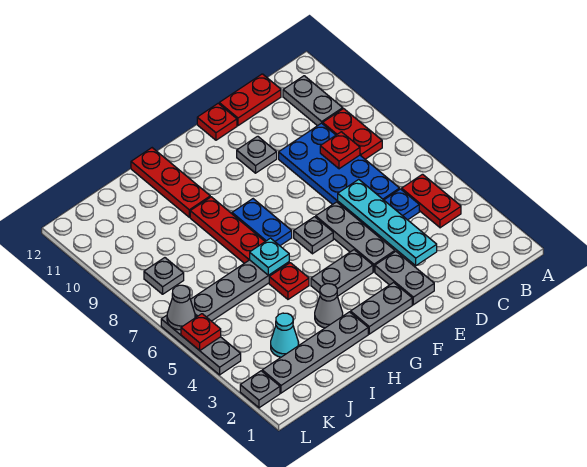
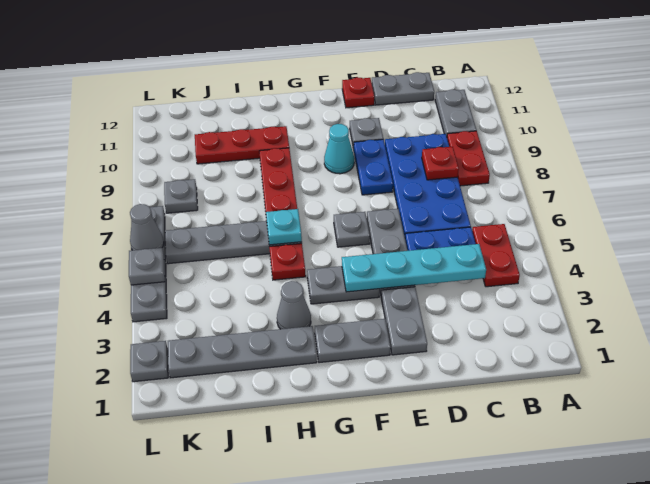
red 1x2 plate [219,74,281,126] -> grey 1x2 plate [372,72,434,105]
cyan 1x4 plate [338,179,437,266] -> cyan 1x4 plate turned to [342,244,486,292]
blue 1x2 plate [232,199,292,246] -> blue 1x2 plate moved to [354,139,393,195]
red 1x3 plate [131,148,210,217] -> red 1x3 plate turned to [195,126,289,164]
cyan 1x1 cone [271,313,299,357] -> cyan 1x1 cone moved to [324,124,354,174]
grey 1x3 plate [161,315,241,375] -> grey 1x4 plate [131,206,167,322]
red 1x1 plate [181,314,221,350] -> grey 1x1 plate [129,248,165,285]

